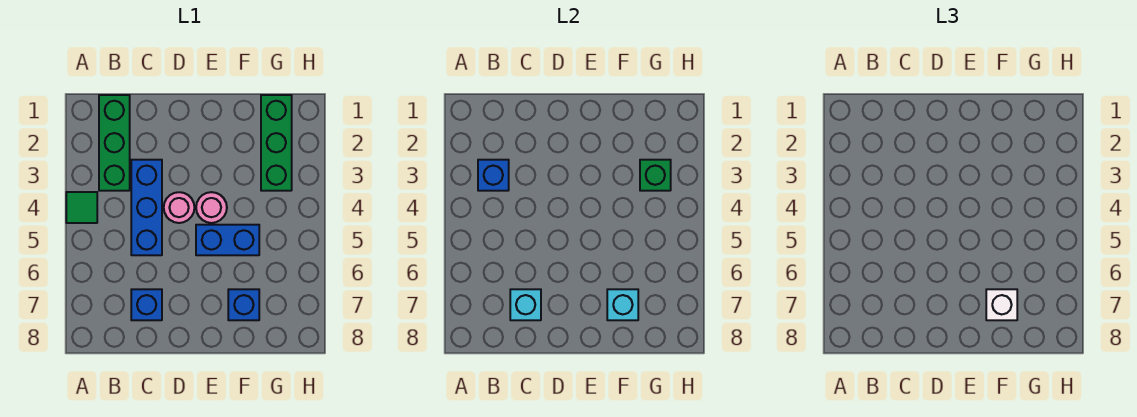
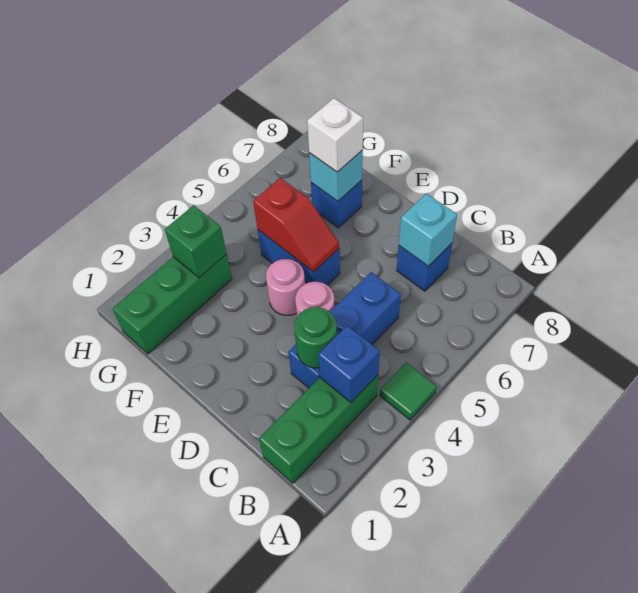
none -> green 1x1 round brick [294,307,337,368]
none -> red 1x2 slope [253,178,339,272]

